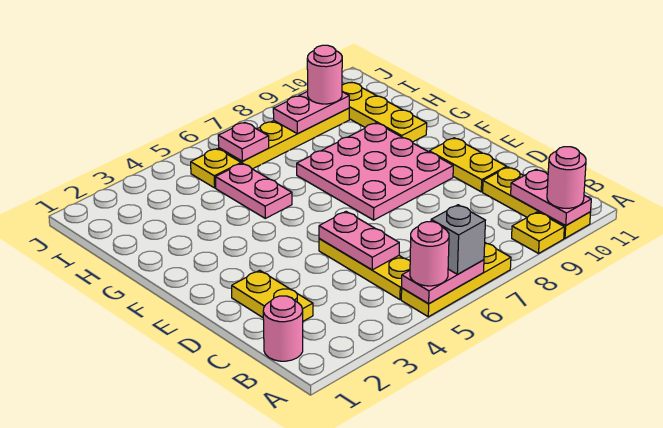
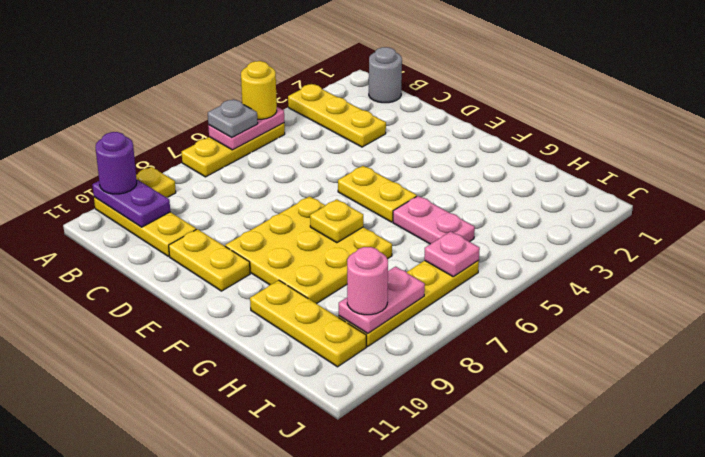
pink 1x1 round brick [410,222,449,286] -> yellow 1x1 round brick [241,61,277,119]
grey 1x1 brick [431,205,485,274] -> grey 1x1 plate [208,99,258,138]
pink 1x2 plate [511,169,591,226] -> purple 1x2 plate [92,180,170,227]
pink 1x1 round brick [547,147,586,208] -> purple 1x1 round brick [96,132,137,194]
pink 1x1 round brick [263,296,303,361] -> grey 1x1 round brick [369,47,402,103]
yellow 1x3 plate [319,239,410,300] -> yellow 1x3 plate moved to [288,84,386,147]
yellow 1x2 plate [232,270,313,321] -> yellow 1x2 plate moved to [338,166,417,222]
pink 1x2 plate [319,212,399,270] -> none
pink 3x3 plate [297,123,453,220] -> yellow 3x3 plate [225,196,392,304]
yellow 1x1 plate [191,149,241,188] -> yellow 1x1 plate moved to [310,199,363,243]

